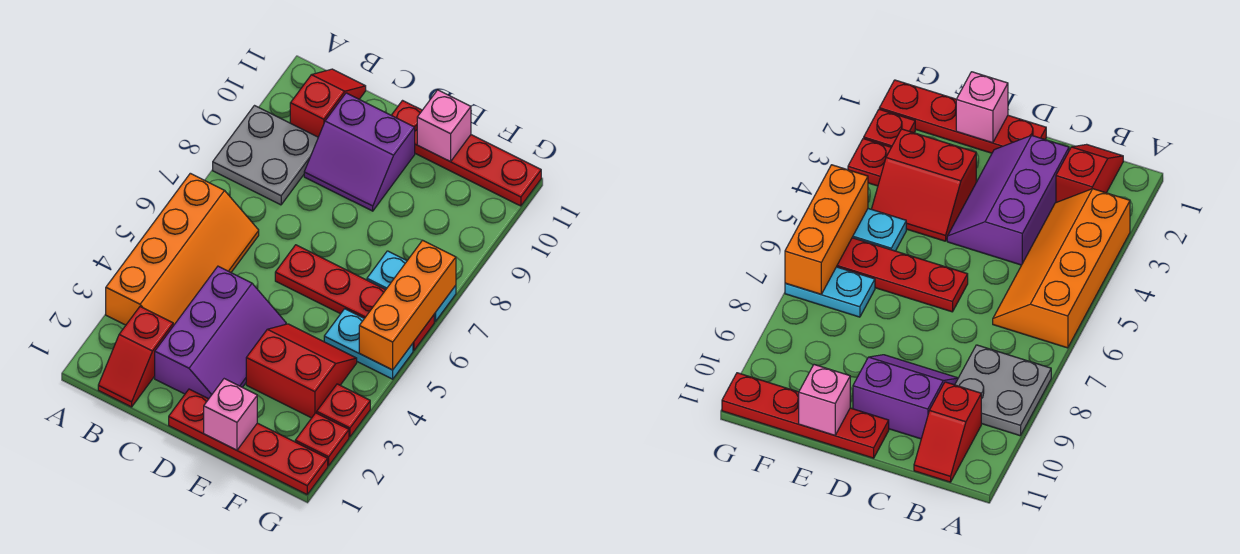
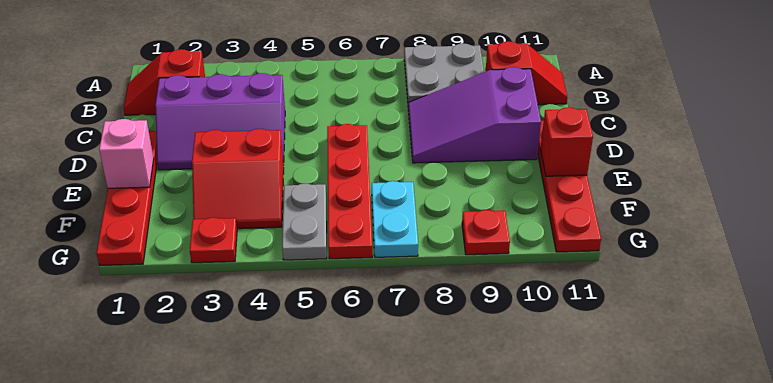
orange 2x4 slope [106,173,259,326] -> none
purple 2x2 slope [304,93,415,211] -> purple 2x3 slope [408,67,541,163]
red 2x2 slope [246,324,357,418] -> red 2x2 slope turned to [192,129,284,229]
pink 1x1 brick [417,90,471,162] -> red 1x1 brick [541,107,593,176]
cyan 1x2 plate [324,309,413,379] -> grey 1x2 plate [282,184,327,260]
red 1x1 plate [295,413,349,466] -> red 1x1 plate moved to [462,210,510,255]
orange 1x3 brick [359,240,456,370] -> none

